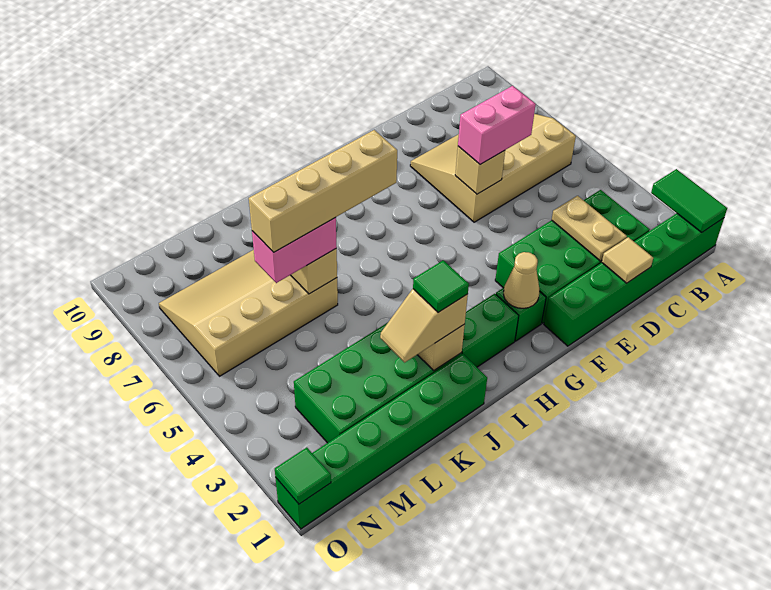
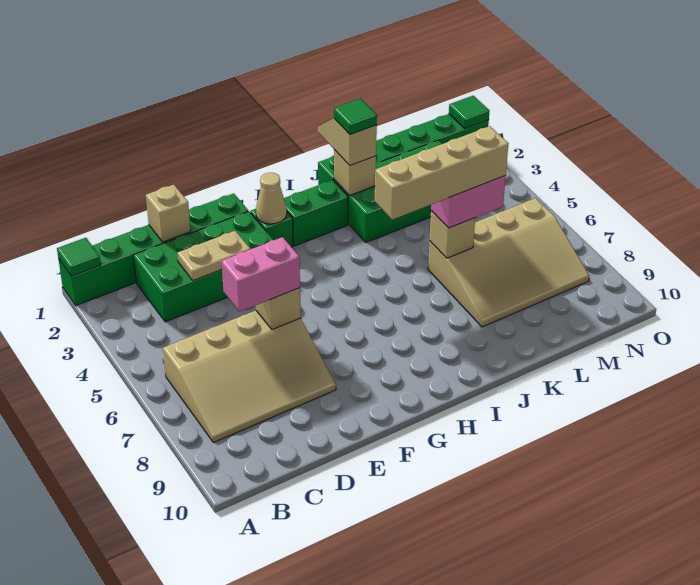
green 1x2 tile [651,169,727,233] -> green 1x1 tile [57,238,101,276]
tan 1x1 tile [602,237,653,283] -> tan 1x1 brick [146,185,191,242]
tan 1x2 plate [552,196,627,261] -> tan 1x2 plate turned to [177,231,250,281]
tan 1x2 slope [380,289,468,362] -> tan 1x2 slope turned to [318,118,377,165]

